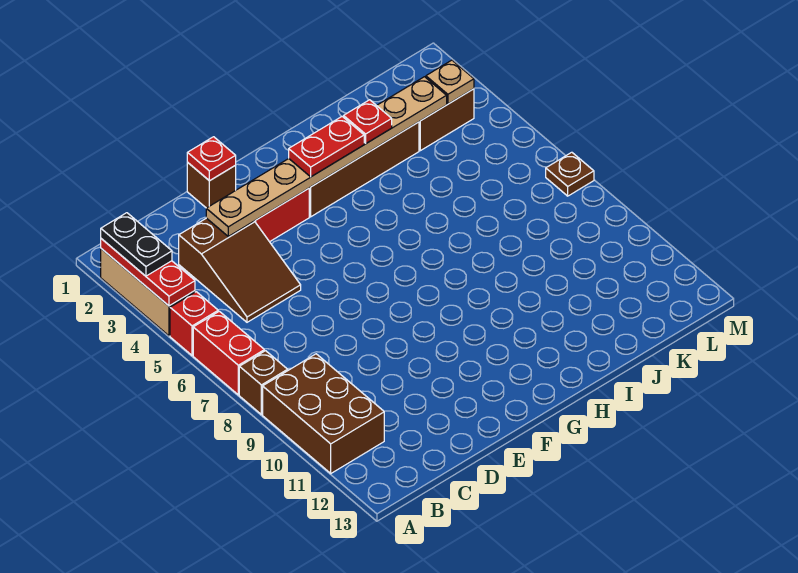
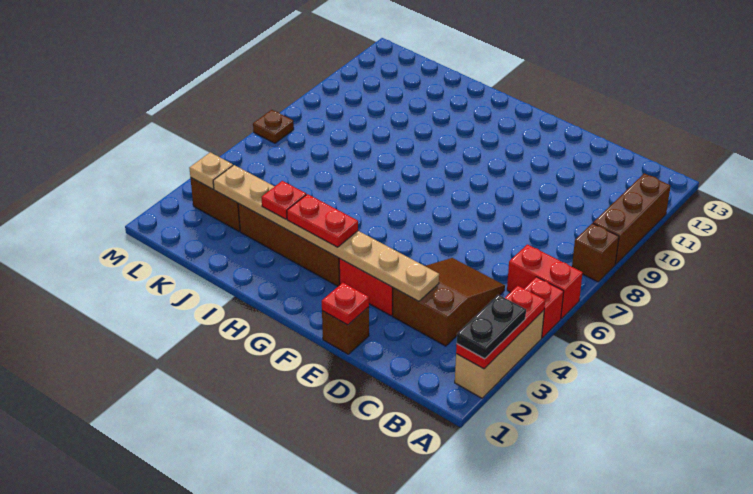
red 1x2 brick [193,311,264,395] -> red 1x2 brick turned to [507,245,583,319]
brown 2x3 brick [263,354,384,473] -> brown 1x3 brick [593,173,671,264]

